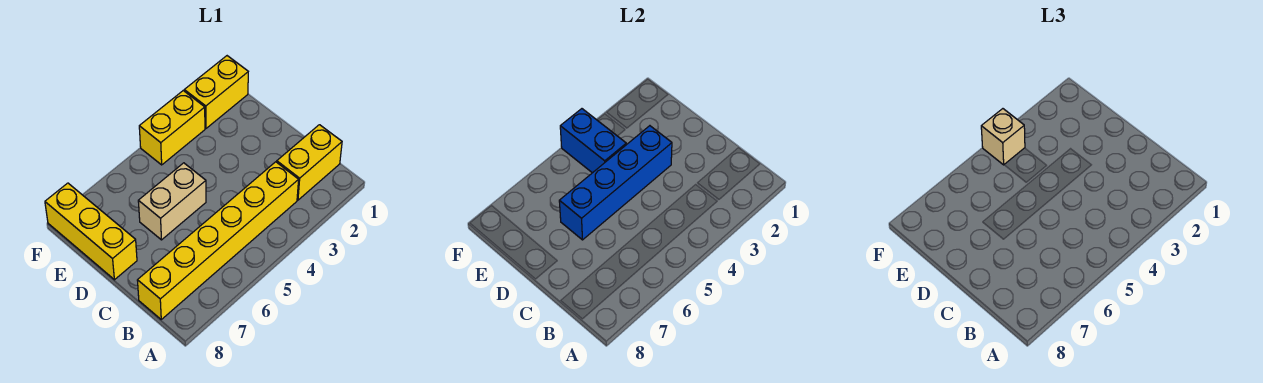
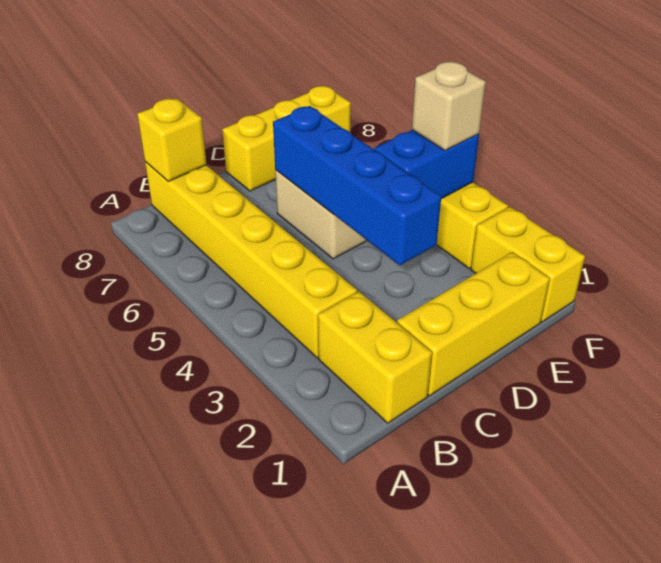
none -> yellow 1x1 brick [137,98,206,181]
none -> yellow 1x3 brick [397,252,550,396]

